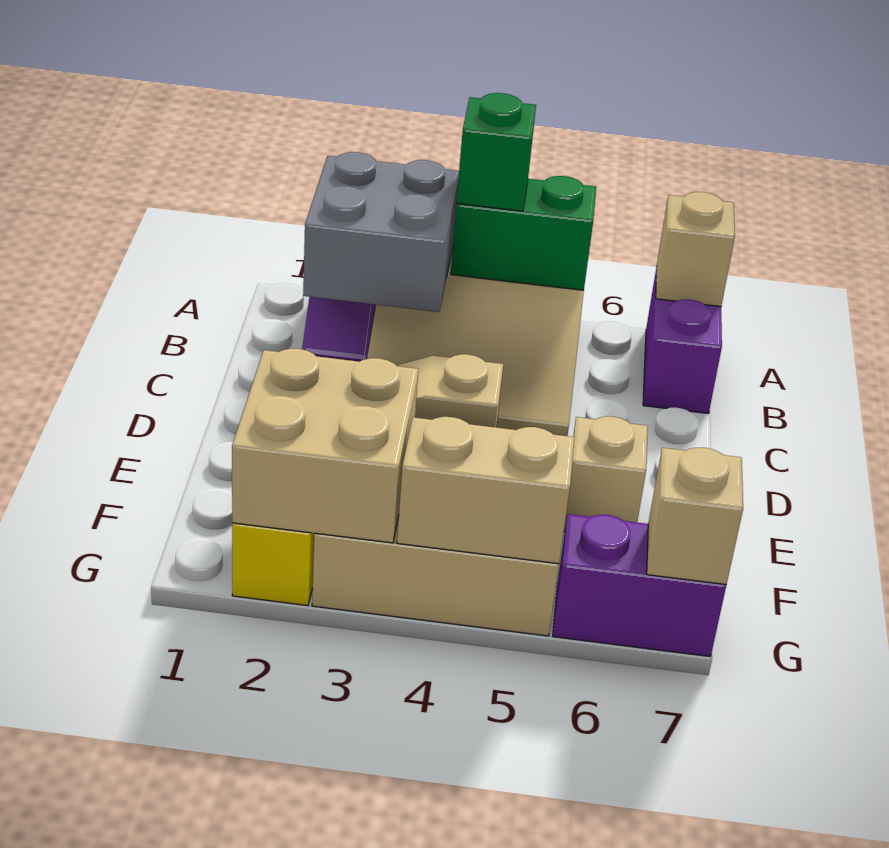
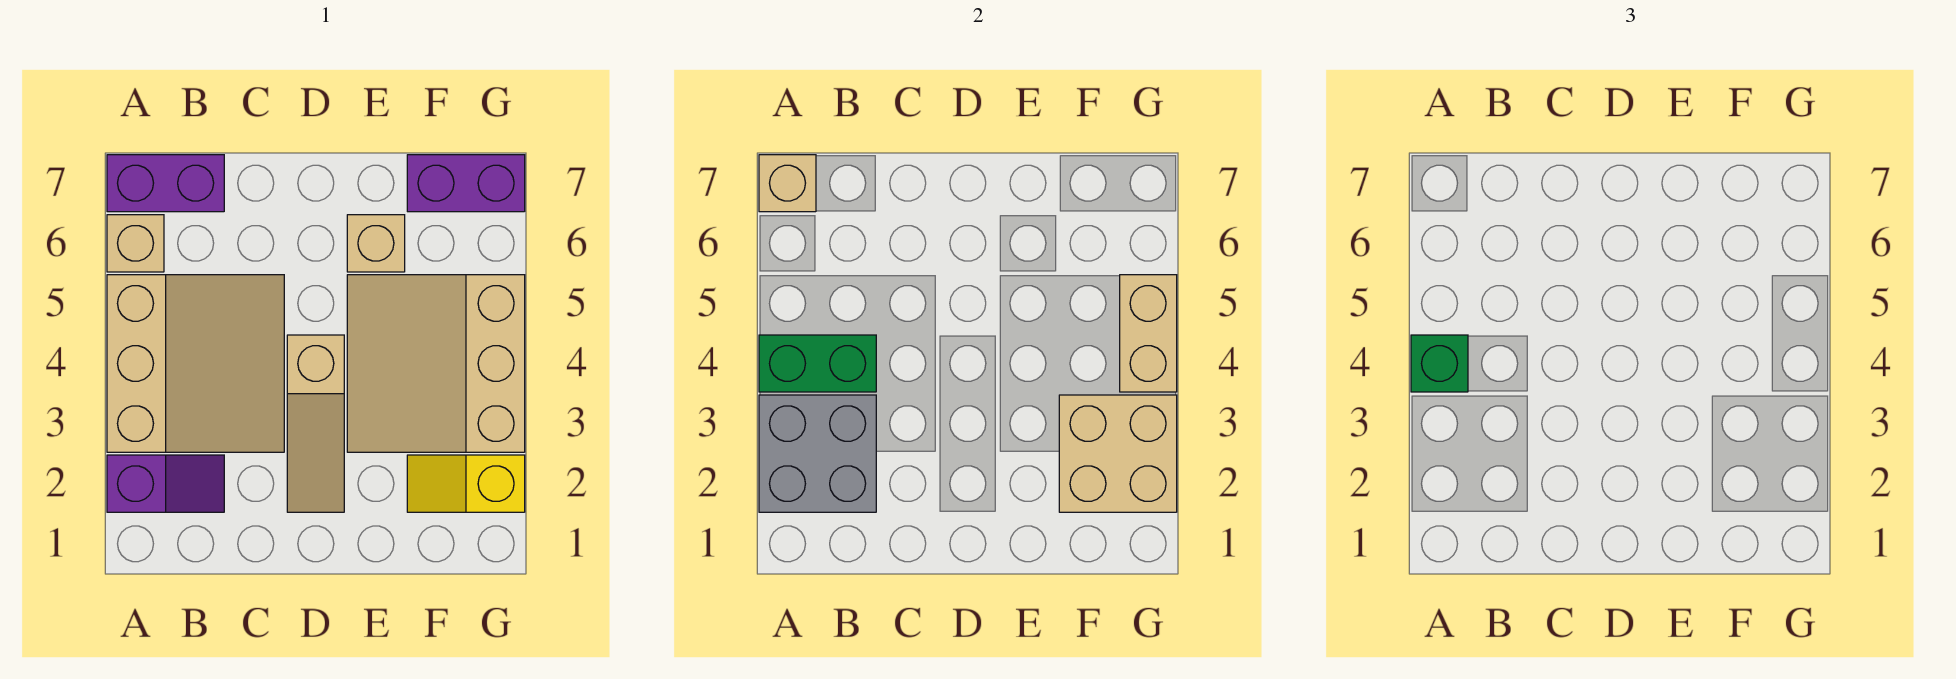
green 1x2 brick [451,176,596,290] -> green 1x2 brick turned to [759,335,876,392]
purple 1x2 brick [553,514,726,656] -> purple 1x2 brick turned to [407,155,525,212]
tan 1x1 brick [647,448,743,585] -> tan 1x1 brick moved to [107,215,164,272]

